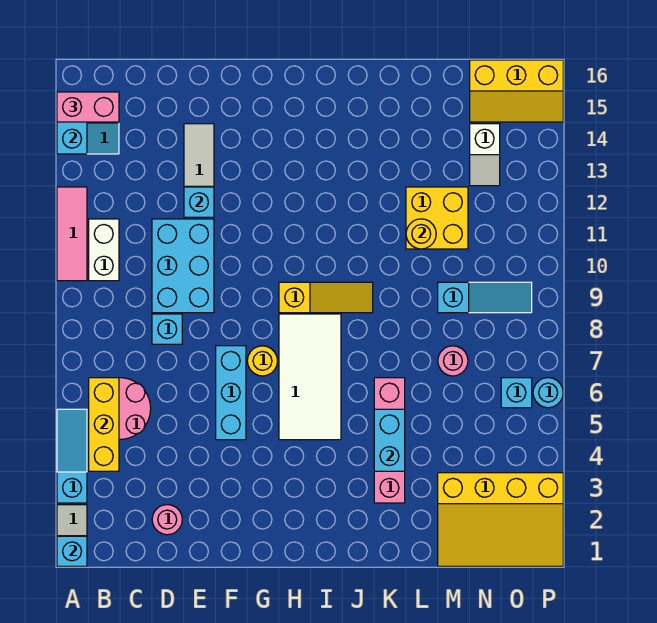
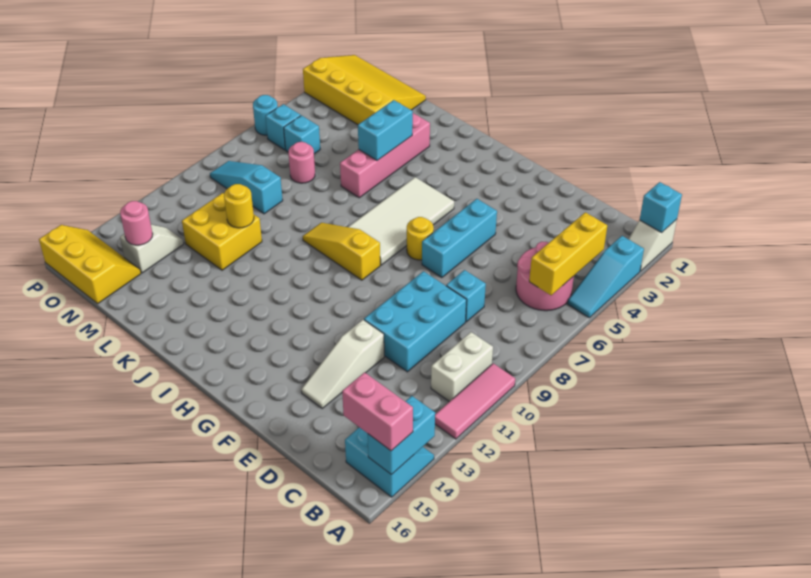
pink 1x1 round brick [152,505,182,535] -> pink 1x1 round brick moved to [120,201,153,245]
cyan 1x1 brick [184,187,214,217] -> cyan 1x1 brick moved to [284,115,320,154]

